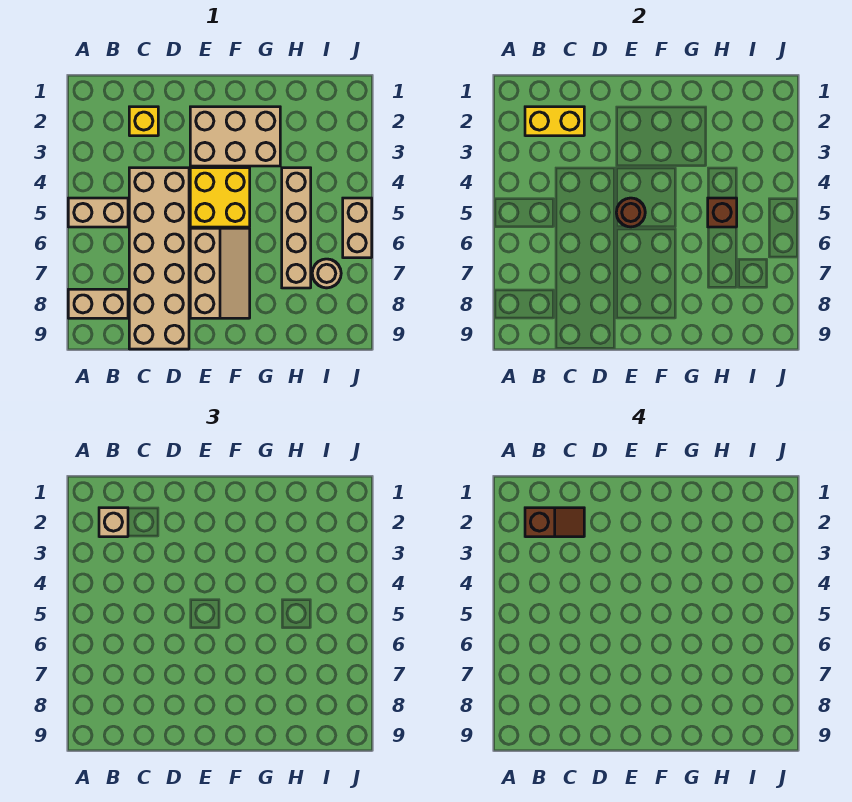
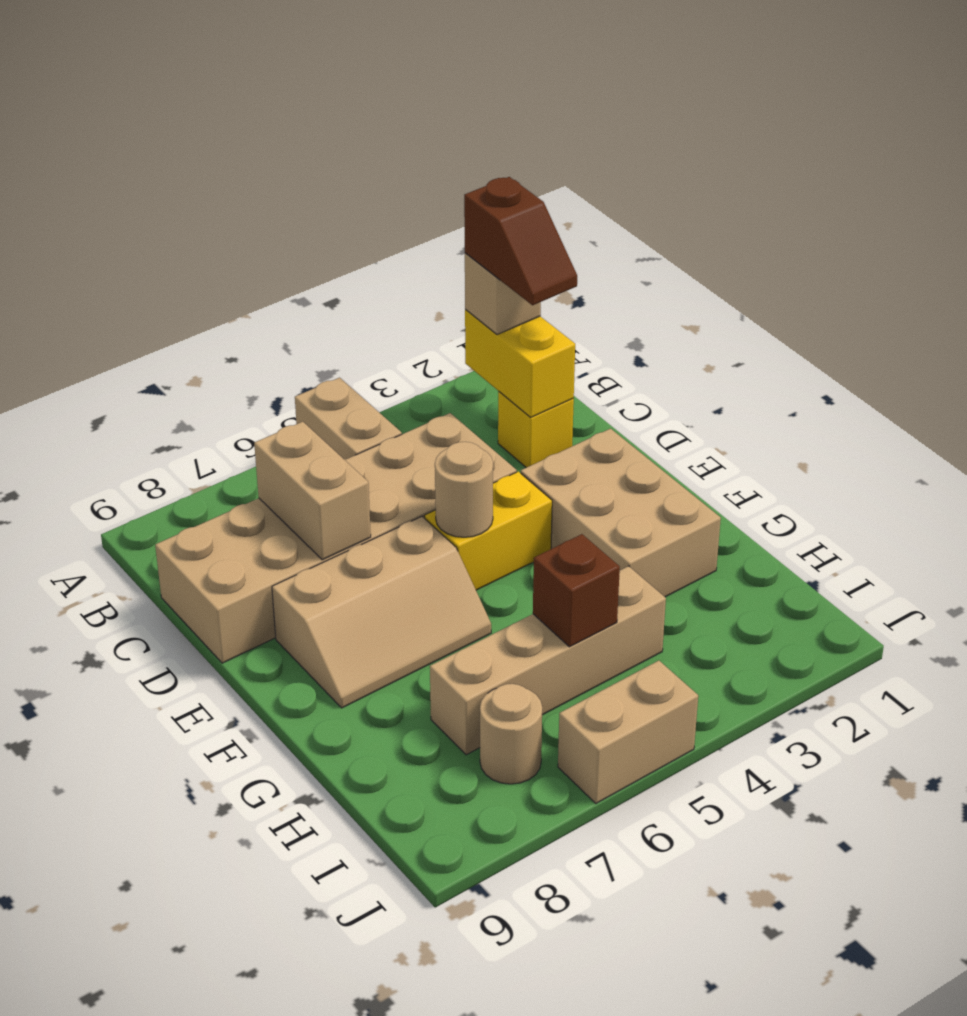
tan 1x2 brick [68,289,128,318] -> tan 1x2 brick moved to [254,422,371,560]
yellow 2x2 brick [190,168,250,227] -> yellow 1x2 brick [424,471,552,590]
brown 1x1 round brick [616,198,645,227] -> tan 1x1 round brick [435,442,493,537]

